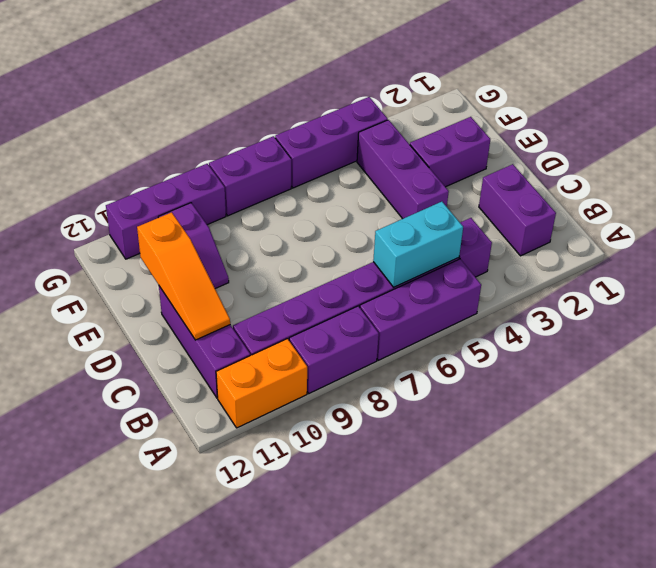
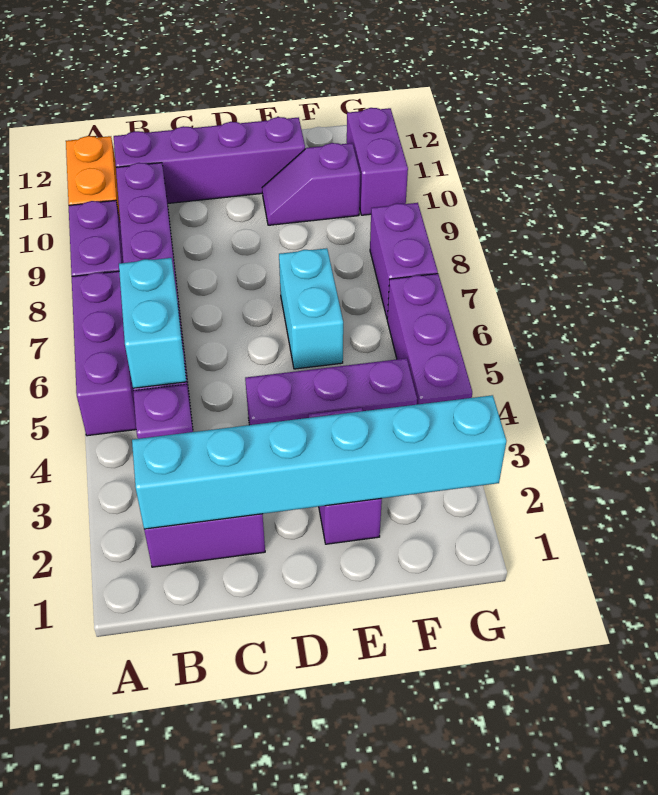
none -> cyan 1x6 brick [132,395,506,529]
purple 1x3 brick [159,286,250,398] -> purple 1x4 brick [114,117,305,204]
orange 1x3 slope [137,212,230,340] -> none
none -> cyan 1x2 brick [279,248,343,369]
purple 1x3 brick [106,164,226,259] -> purple 1x2 brick [347,108,408,215]

